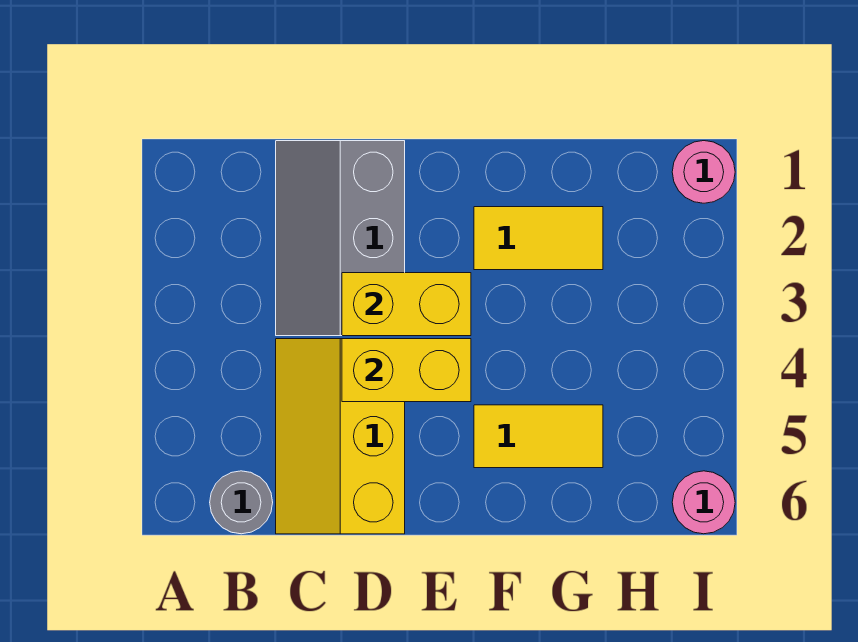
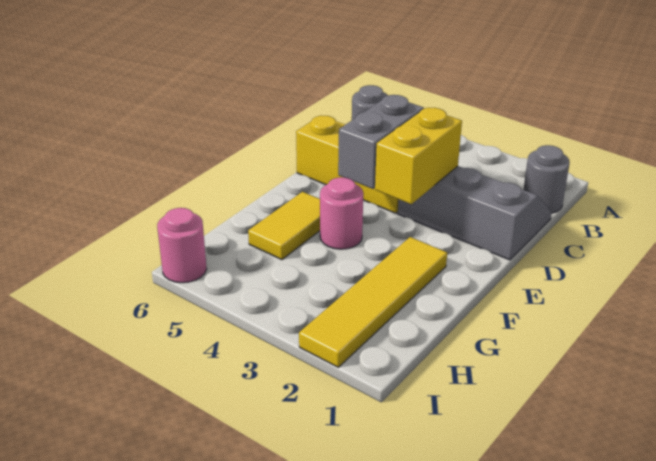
none -> grey 1x1 round brick [523,145,570,213]
yellow 1x2 brick [342,339,471,402] -> grey 1x2 brick [338,95,424,189]
yellow 1x2 tile [474,207,603,270] -> yellow 1x4 tile [299,237,447,367]
pink 1x1 round brick [672,141,735,203] -> pink 1x1 round brick moved to [320,177,363,249]

